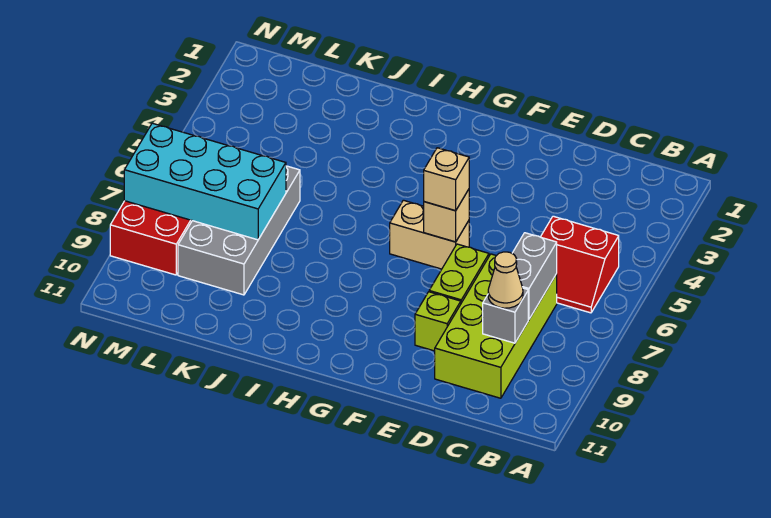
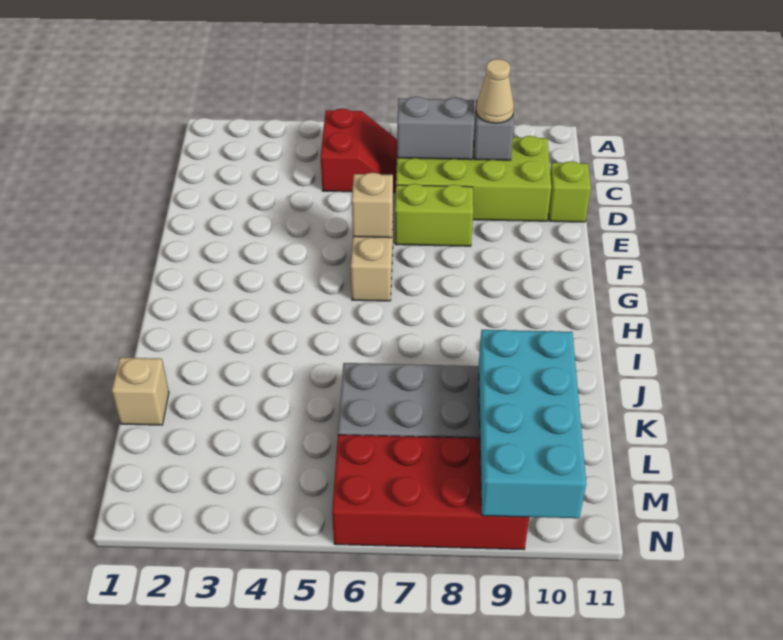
lime 1x1 brick [415,292,461,351] -> lime 1x1 brick moved to [548,161,591,222]
tan 1x1 brick [424,148,469,211] -> tan 1x1 brick moved to [112,358,169,425]
cyan 2x4 brick [124,123,286,240] -> cyan 2x4 brick moved to [479,330,586,518]

